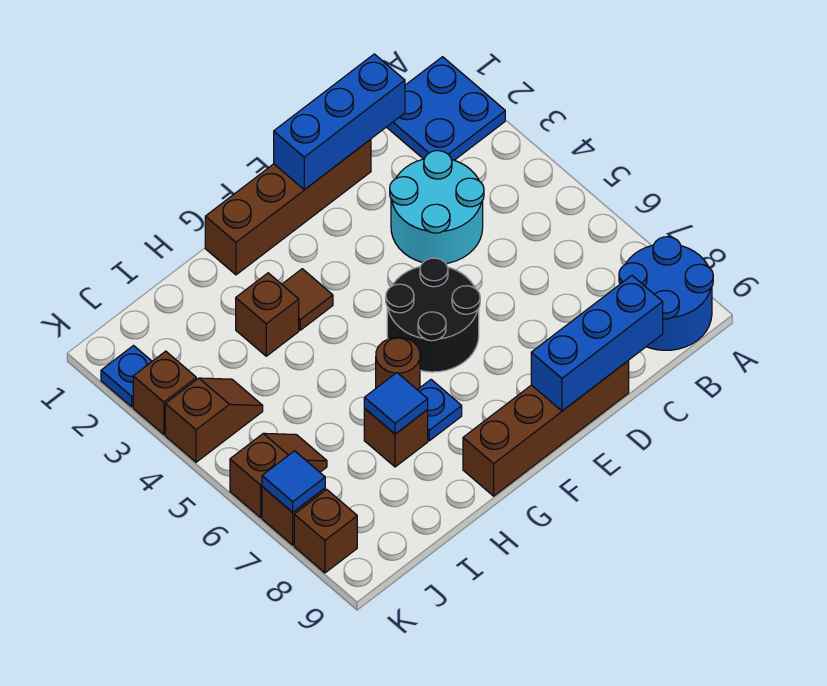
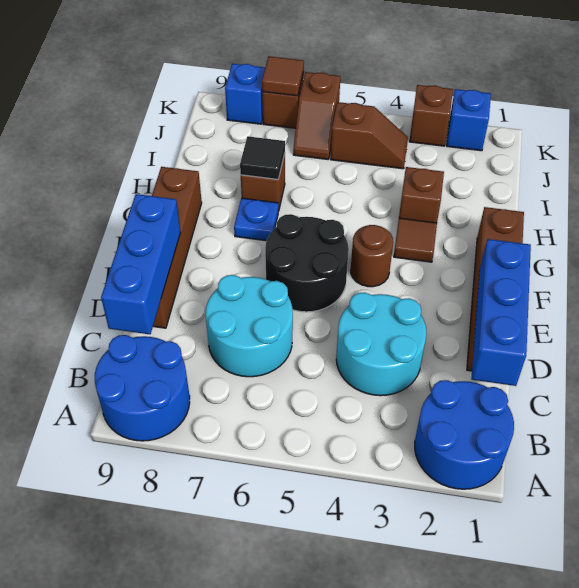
blue 2x2 plate [387,57,505,160] -> blue 2x2 round brick [415,380,514,489]
none -> cyan 2x2 round brick [206,275,293,377]
brown 1x1 round brick [376,337,420,390] -> brown 1x1 round brick moved to [351,225,393,287]
blue 1x1 tile [364,373,428,434] -> black 1x1 tile [240,136,285,180]
brown 1x2 slope [165,378,263,462] -> brown 1x2 slope turned to [331,102,408,169]
blue 1x1 plate [101,346,152,407] -> blue 1x1 brick [447,89,491,151]
blue 1x1 tile [262,451,325,512] -> brown 1x1 tile [262,56,304,96]
brown 1x1 brick [294,490,357,573] -> blue 1x1 brick [225,64,265,124]

